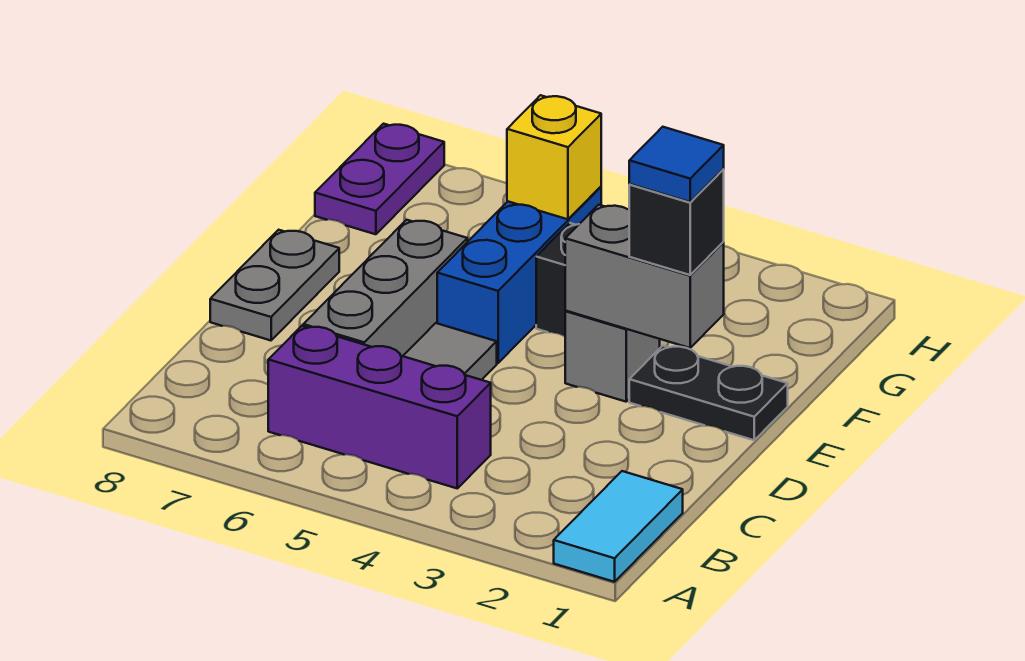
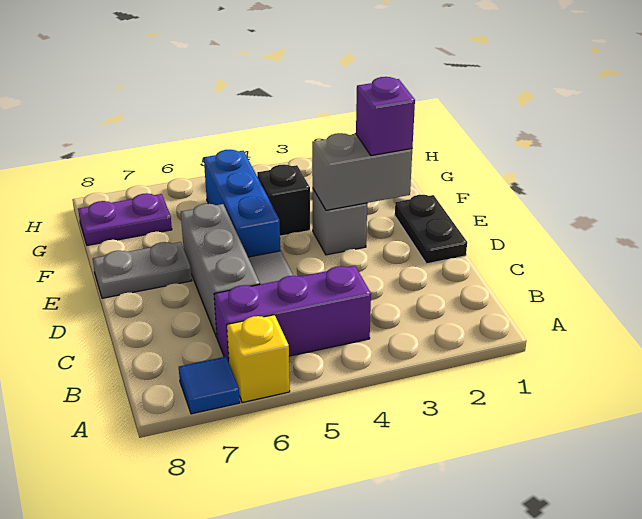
cyan 1x2 tile [554,471,683,582] -> none
grey 1x2 plate [210,230,339,340] -> grey 1x2 plate turned to [93,242,192,298]
black 1x2 plate [629,346,788,440] -> black 1x2 plate turned to [395,195,467,264]
black 1x1 brick [629,170,724,275] -> purple 1x1 brick [356,77,415,156]
blue 1x1 tile [629,127,724,202] -> blue 1x1 tile moved to [179,357,240,414]
yellow 1x1 brick [507,95,601,219] -> yellow 1x1 brick moved to [227,315,290,403]
purple 1x2 plate [315,124,444,234] -> purple 1x2 plate turned to [78,193,172,245]

